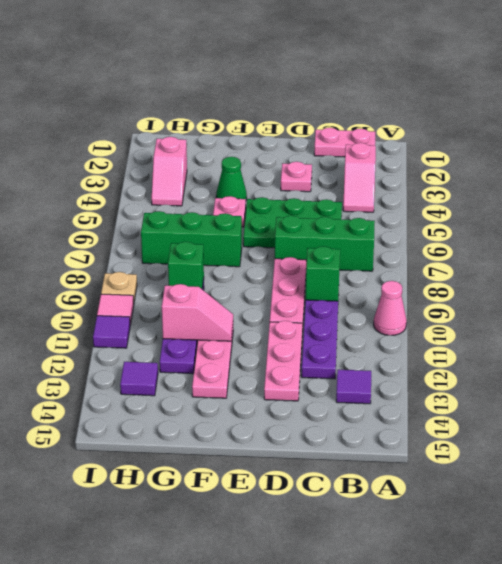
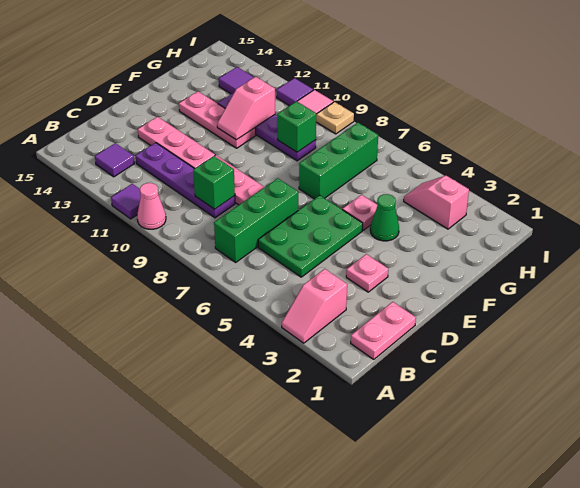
none -> purple 1x1 tile [111,184,141,219]
pink 1x2 slope [343,143,376,212] -> pink 1x2 slope turned to [282,269,347,343]

